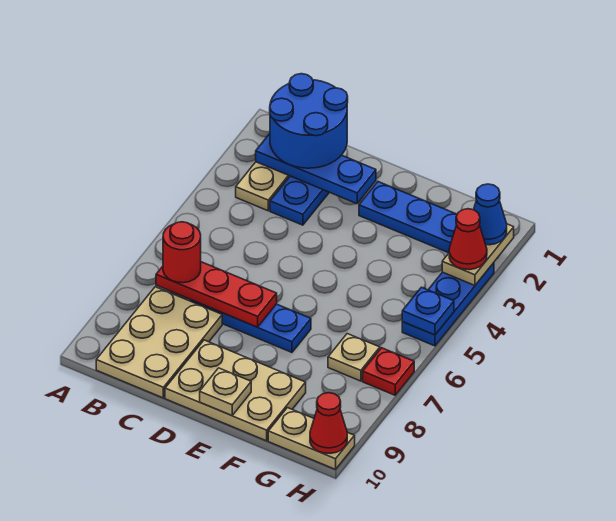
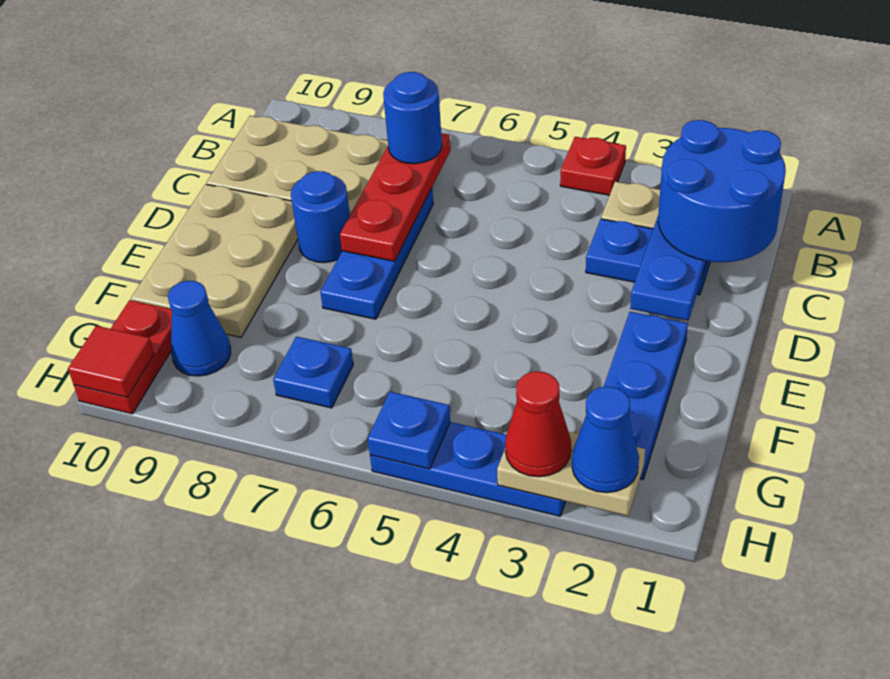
red 1x1 round brick [163,222,201,283] -> blue 1x1 round brick [383,72,442,164]
none -> blue 1x1 round brick [291,171,350,263]
tan 1x1 plate [200,368,251,415] -> none
tan 1x1 plate [328,334,380,381] -> blue 1x1 plate [273,336,353,408]
none -> blue 1x1 cone [168,281,231,376]
tan 1x2 plate [268,408,355,469] -> red 1x2 plate [74,300,172,414]
red 1x1 plate [363,348,414,395] -> red 1x1 plate moved to [560,137,626,195]
red 1x1 cone [310,393,347,453] -> red 1x1 tile [68,326,154,397]

